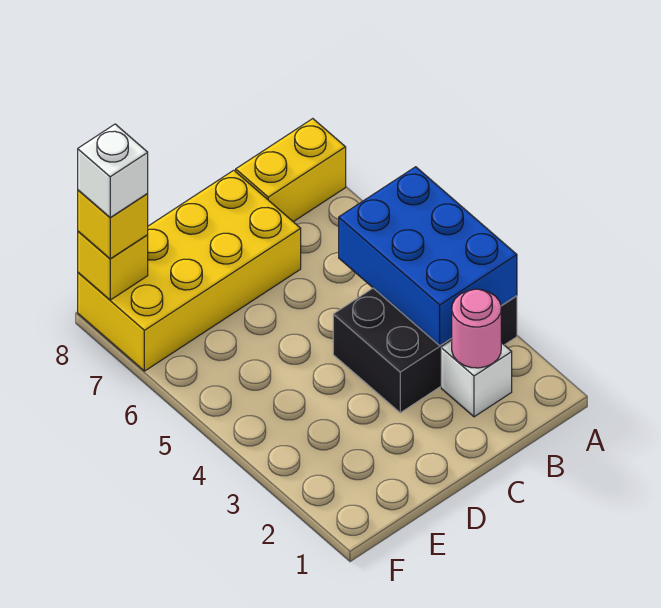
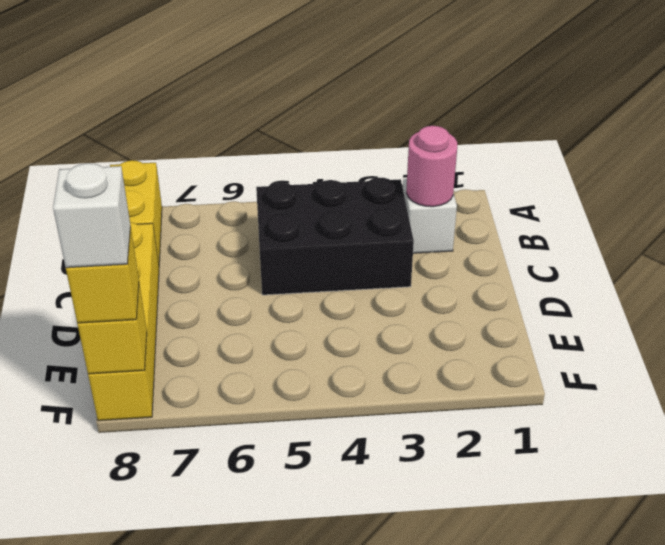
black 2x3 brick [333,288,517,413] -> black 2x3 brick turned to [256,178,414,295]
blue 2x3 brick [339,167,517,346] -> none
yellow 2x4 brick [78,170,301,371] -> yellow 1x4 brick [88,222,159,421]

